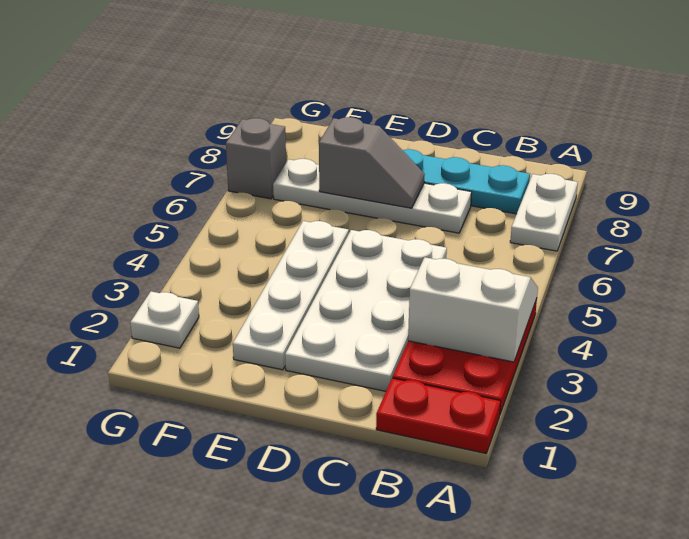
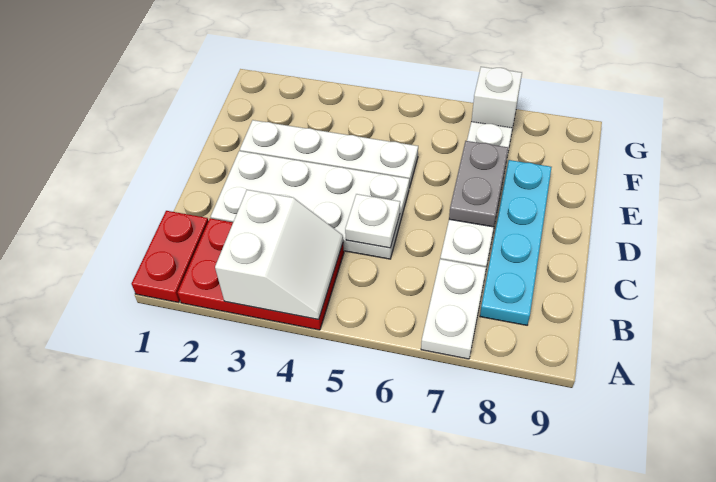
white 1x2 plate [510,174,578,251] -> white 1x2 plate turned to [421,259,486,359]
grey 1x2 slope [319,117,425,208] -> grey 1x2 plate [449,141,508,227]
white 1x1 plate [130,291,199,348] -> white 1x1 plate moved to [345,194,400,248]
grey 1x1 brick [226,118,286,199] -> white 1x1 brick [471,67,522,129]

